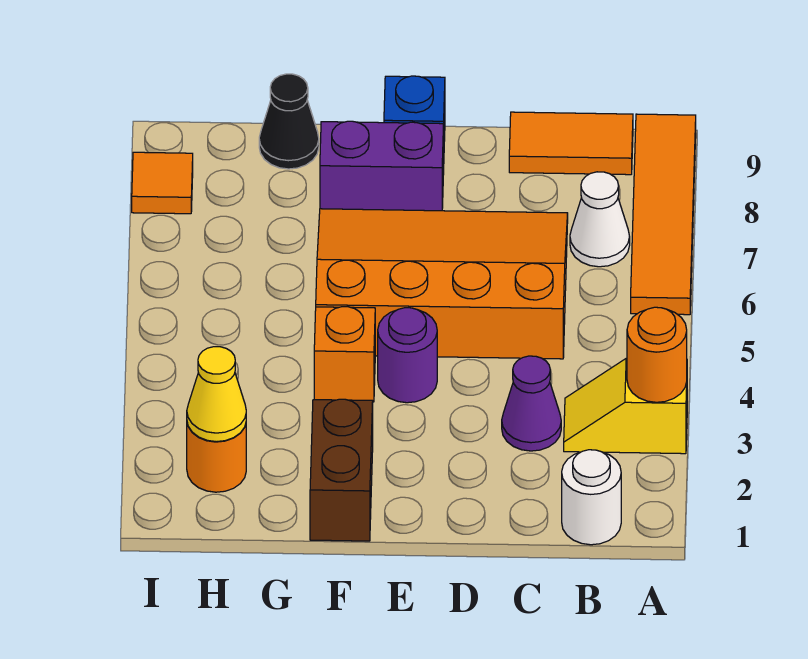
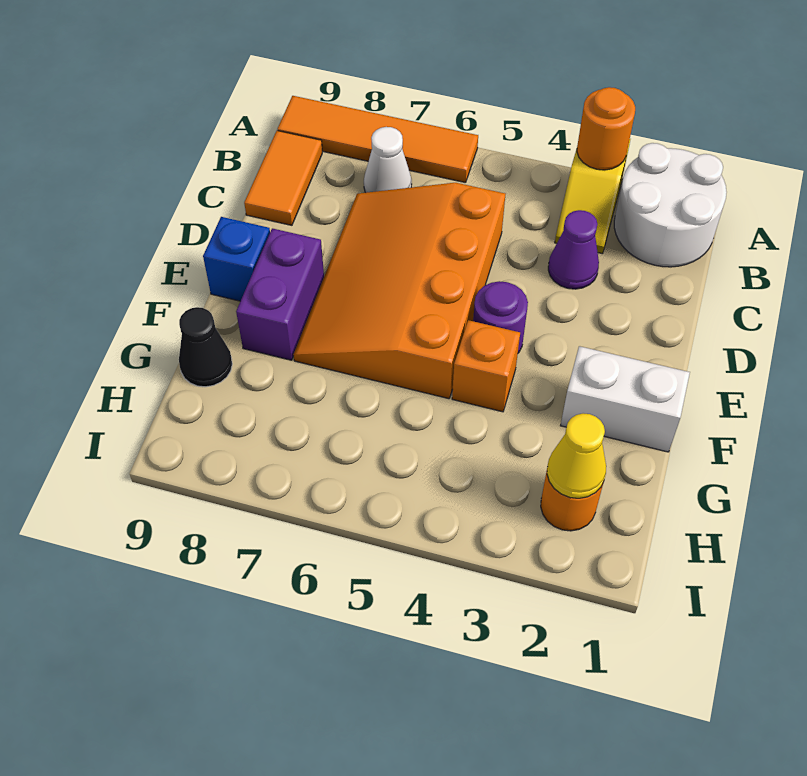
white 1x1 round brick [562,450,621,545] -> white 2x2 round brick [614,143,727,267]
brown 1x2 brick [310,399,373,541] -> white 1x2 brick [560,346,690,452]
orange 1x1 tile [132,152,193,214] -> none

